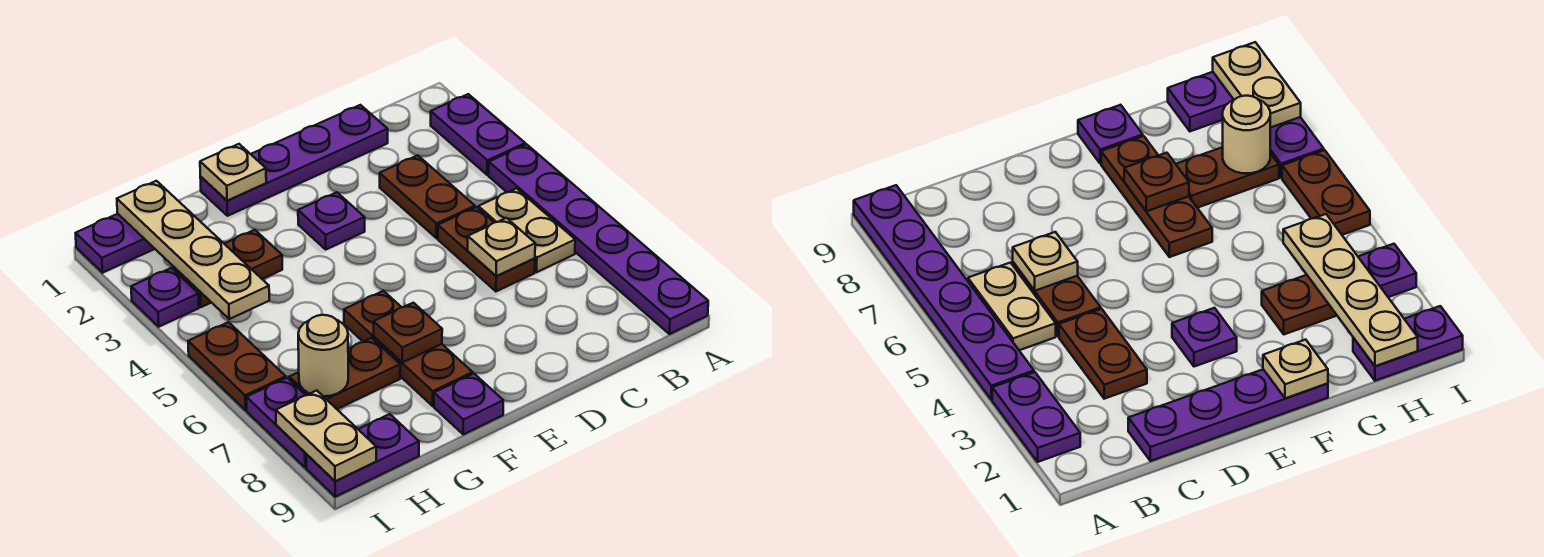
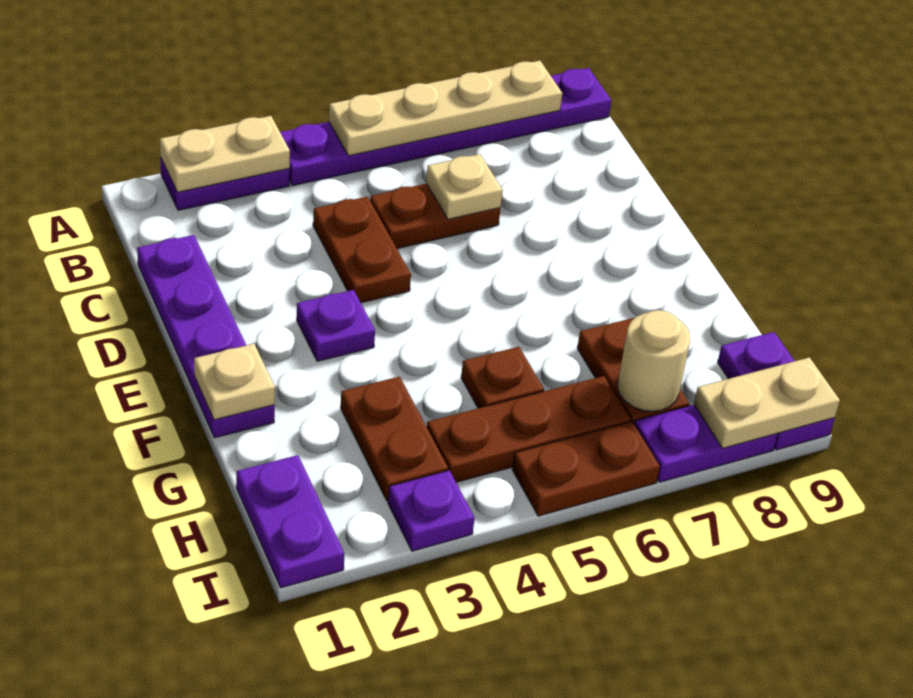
tan 1x2 plate [478,188,575,272] -> tan 1x2 plate moved to [160,116,290,192]
brown 1x2 plate [380,155,475,238] -> brown 1x2 plate turned to [313,197,411,303]
brown 1x3 plate [344,291,473,406] -> brown 1x3 plate moved to [427,376,631,482]
brown 1x1 plate [374,303,442,362] -> brown 1x1 plate moved to [461,347,544,408]
purple 1x1 plate [434,374,503,434] -> none
tan 1x4 plate [117,181,269,319] -> tan 1x4 plate moved to [329,61,562,156]

